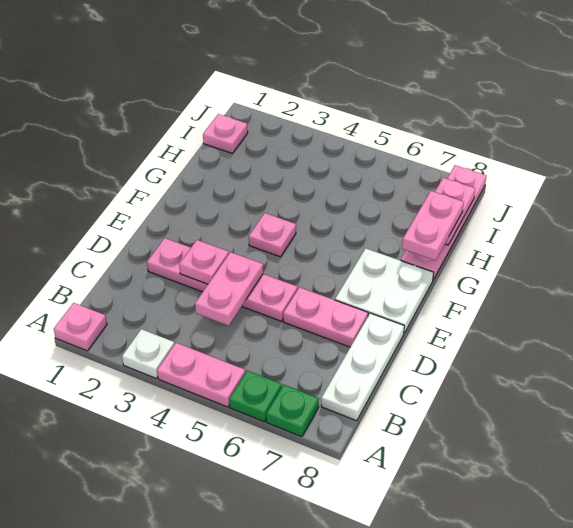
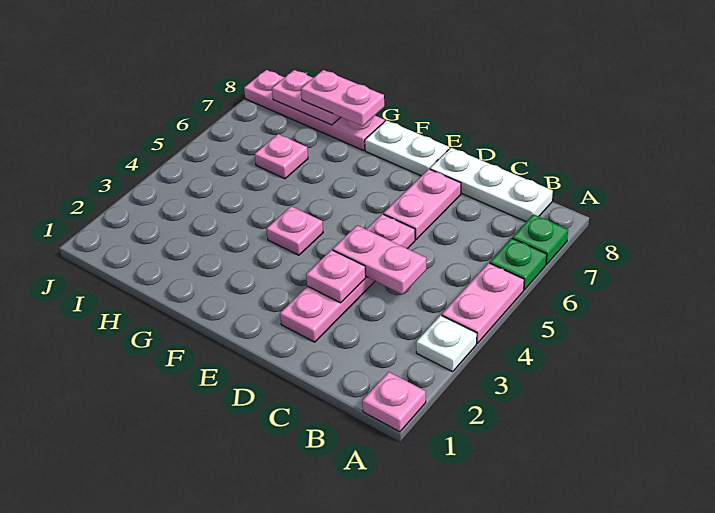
white 2x2 plate [335,248,434,333] -> white 1x2 plate [365,120,449,176]
pink 1x1 plate [203,114,248,153] -> pink 1x1 plate moved to [255,134,308,179]

